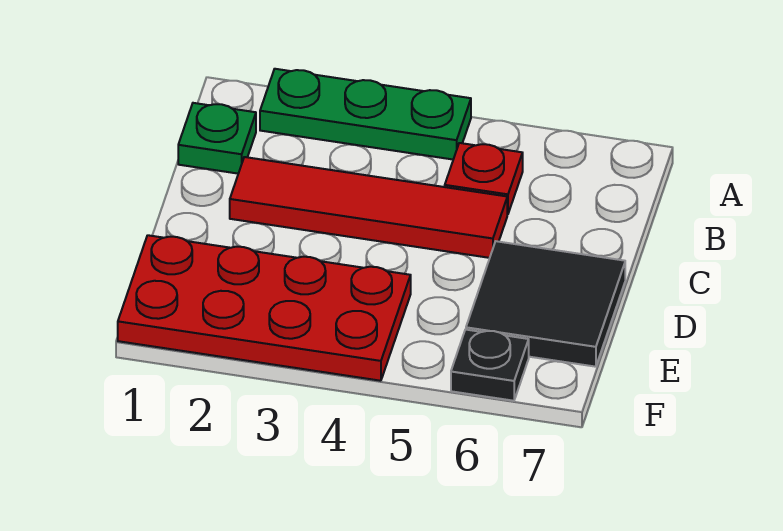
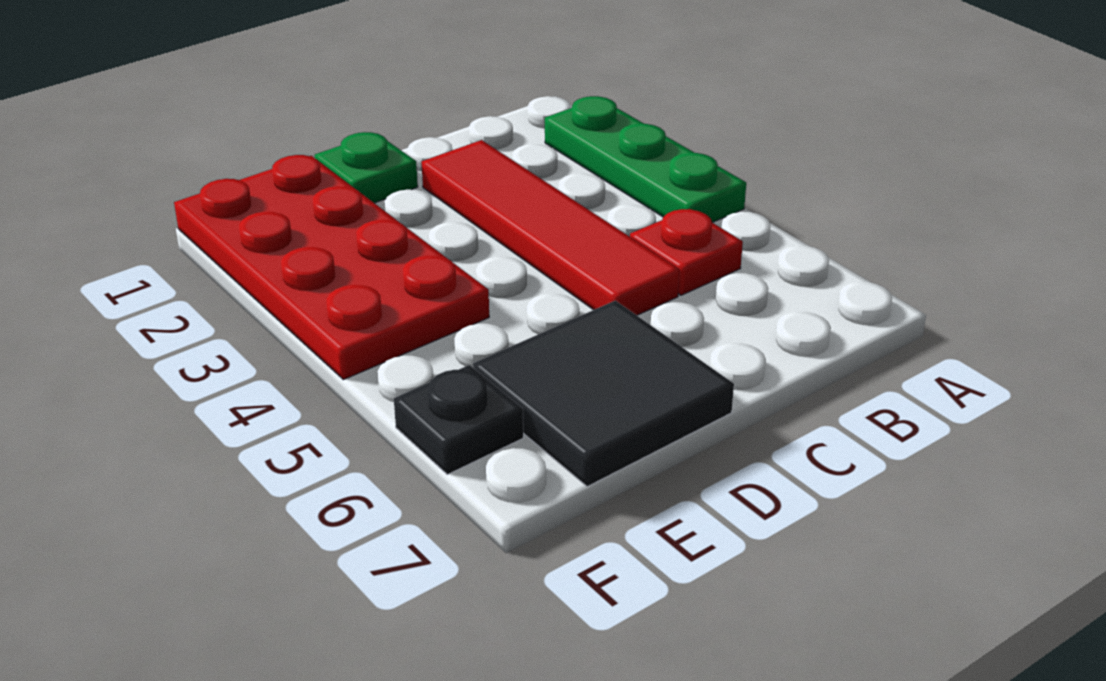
green 1x1 plate [178,103,256,174] -> green 1x1 plate moved to [315,132,418,203]

